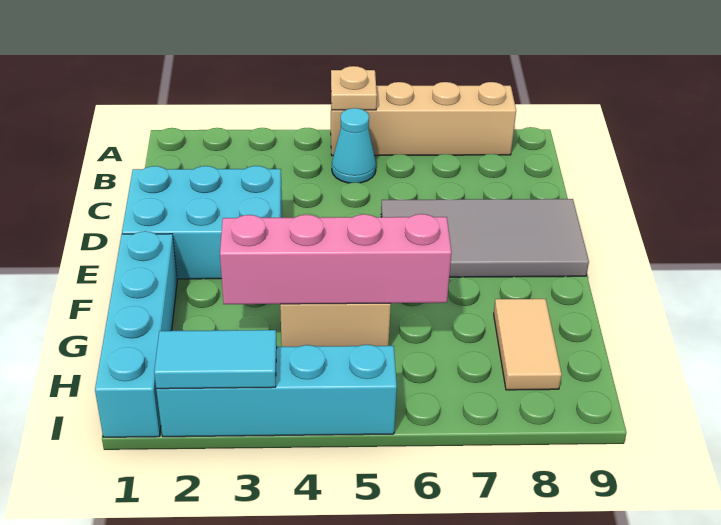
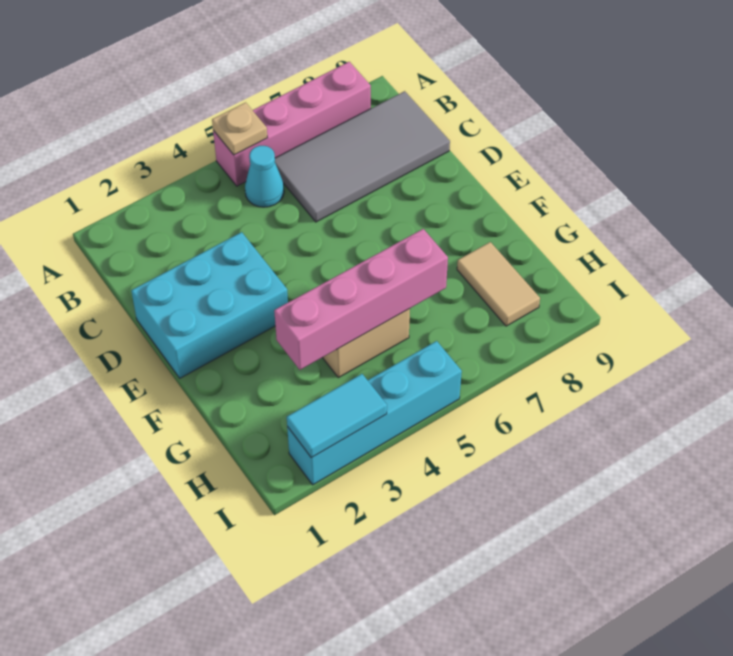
tan 1x4 brick [331,82,516,156] -> pink 1x4 brick [213,62,371,186]
grey 2x4 tile [381,199,589,277] -> grey 2x4 tile moved to [275,91,450,222]
cyan 1x4 brick [95,231,177,437] -> none

